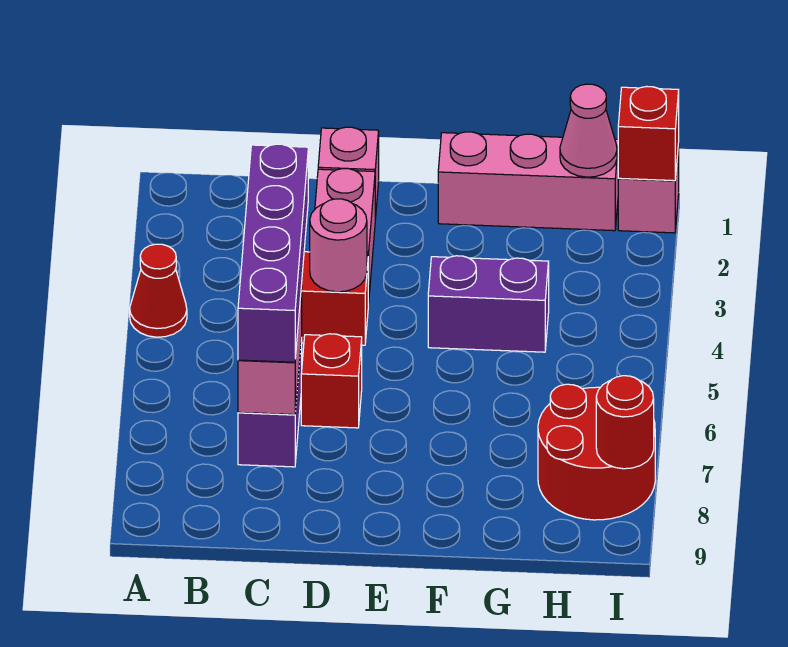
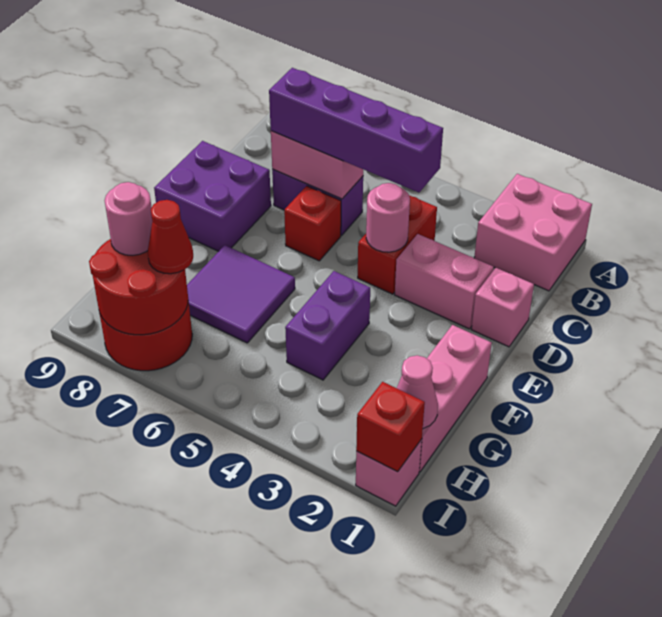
none -> pink 2x2 brick [474,174,592,291]
red 1x1 cone [130,244,187,337] -> red 1x1 cone moved to [148,200,193,274]
none -> purple 2x2 brick [154,141,271,251]
none -> purple 2x2 tile [187,245,295,343]
none -> pink 1x1 round brick [105,182,152,255]
red 1x1 round brick [596,376,654,469] -> red 2x2 round brick [89,239,188,335]

